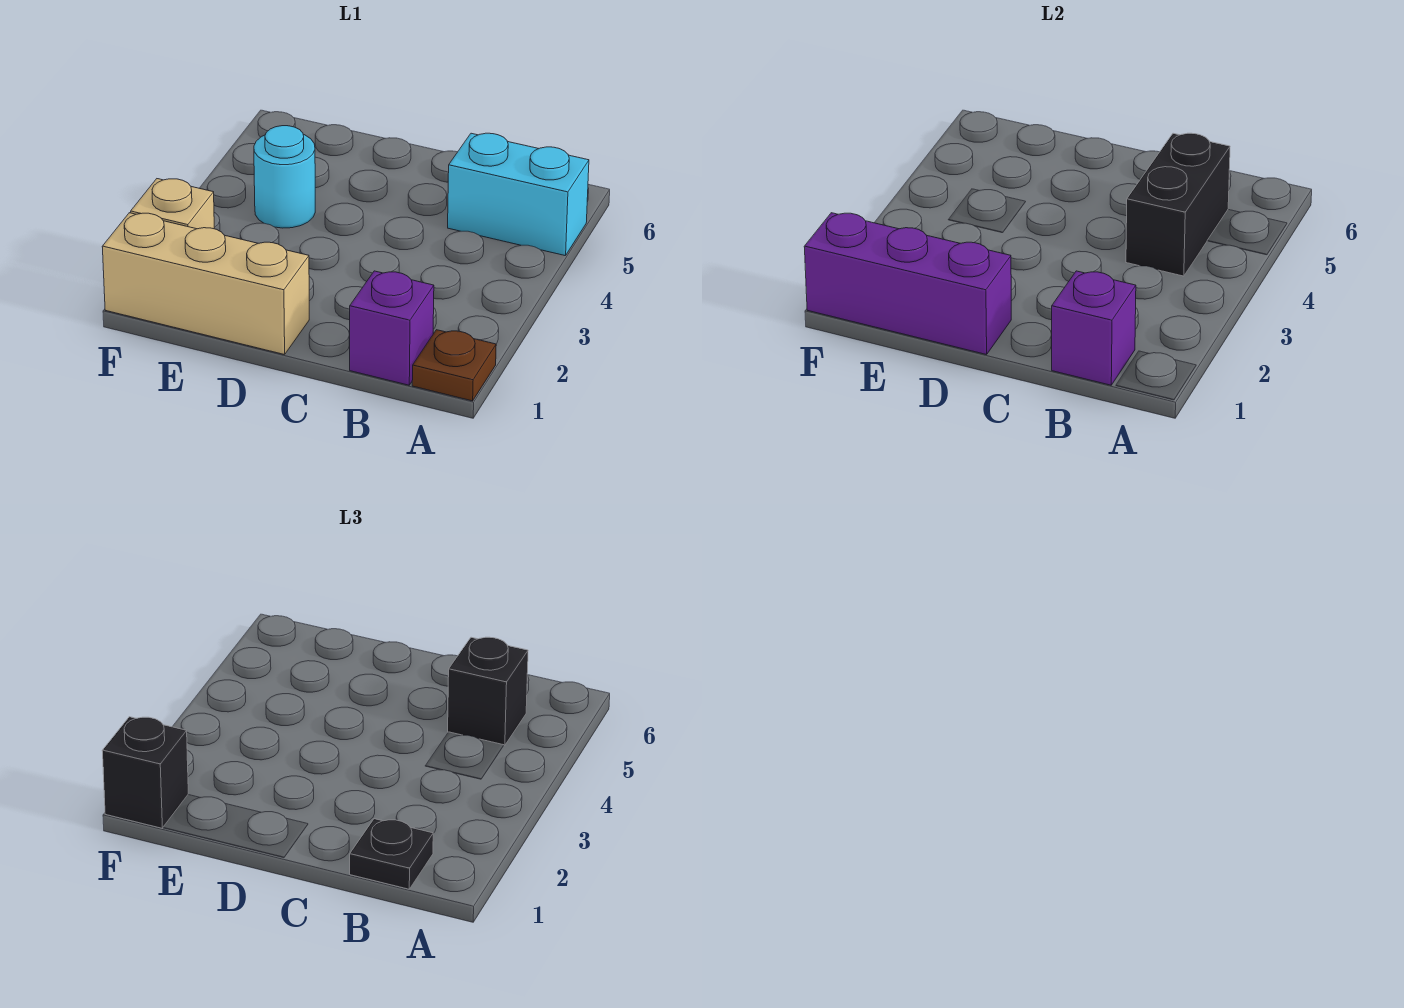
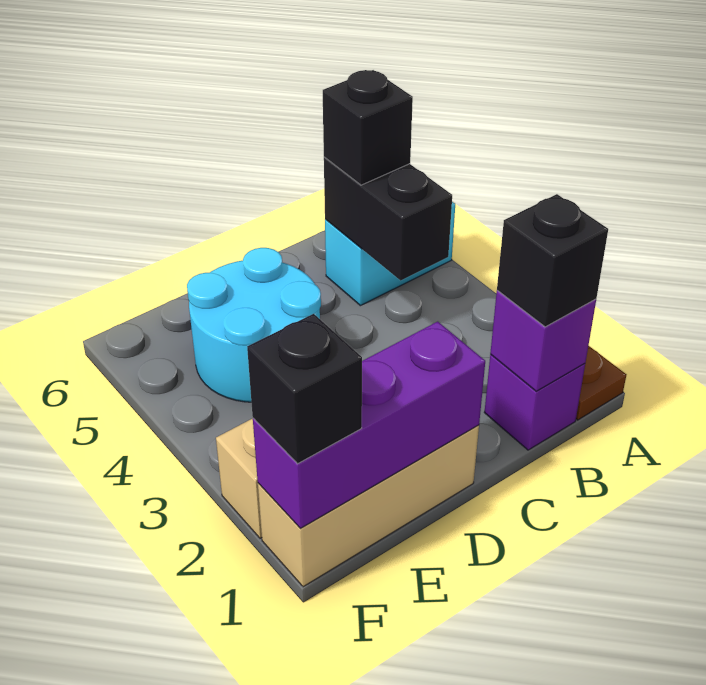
black 1x1 plate [350,819,433,889] -> black 1x1 brick [497,194,608,327]
cyan 1x1 round brick [254,126,315,228] -> cyan 2x2 round brick [187,248,321,402]

